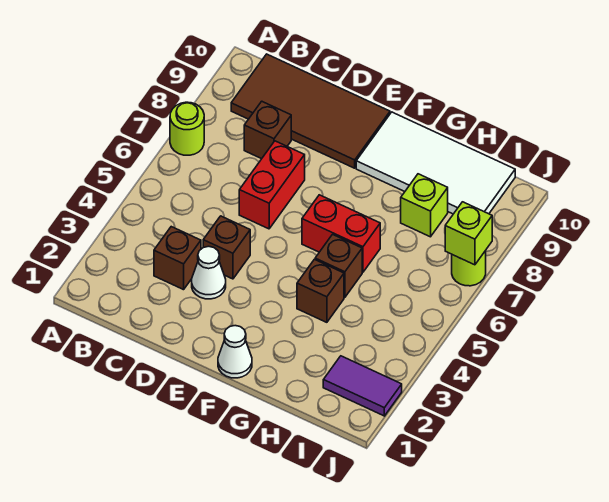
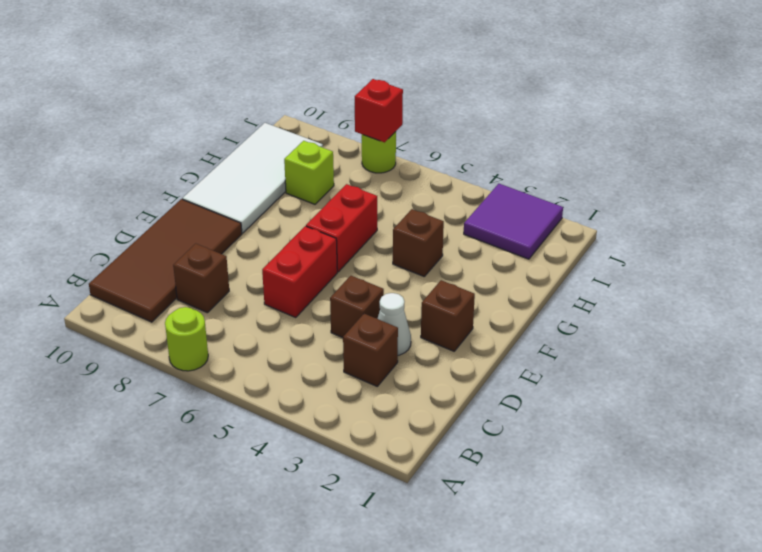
red 1x2 brick [239,141,305,229] -> red 1x2 brick turned to [262,226,337,318]
white 1x1 cone [218,326,252,378] -> none
brown 1x1 brick [315,234,362,297] -> brown 1x1 brick moved to [421,280,475,351]
purple 1x2 tile [323,356,402,416] -> purple 2x2 tile [464,184,563,259]
lime 1x1 brick [445,202,492,265] -> red 1x1 brick [355,79,403,142]

